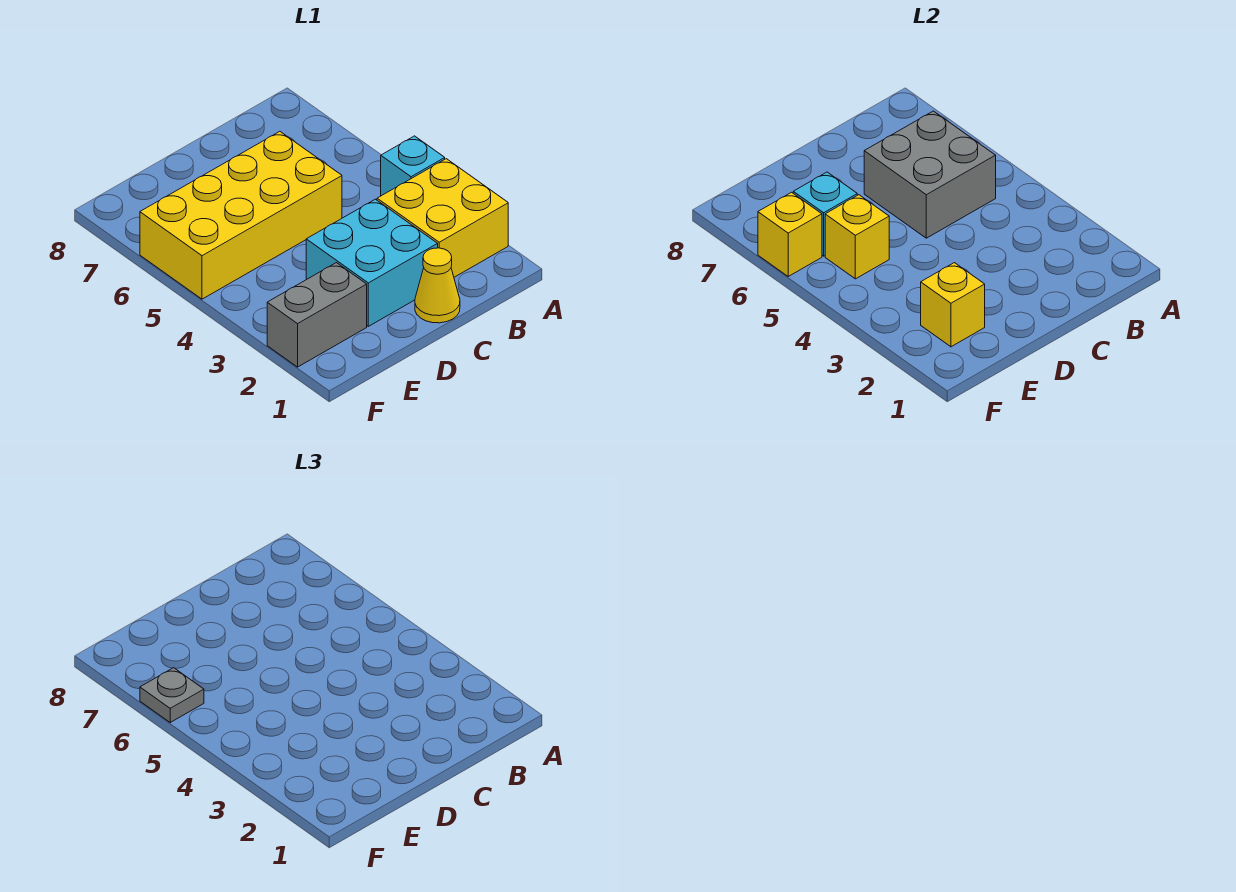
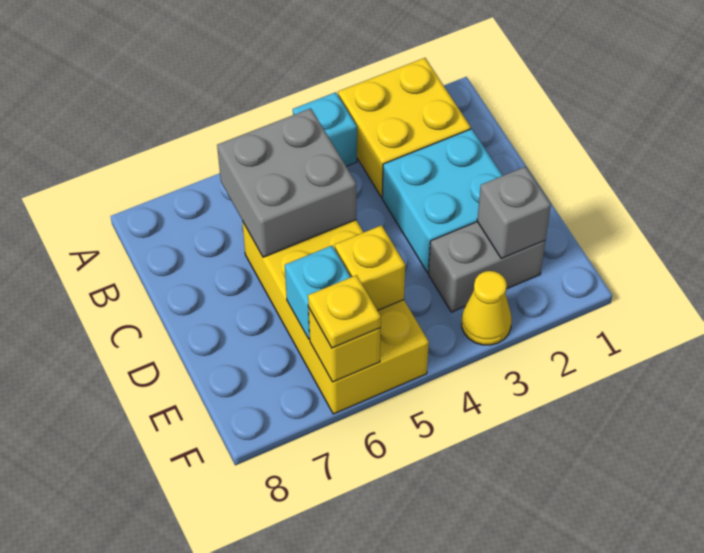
yellow 1x1 cone [415,248,460,323] -> yellow 1x1 cone moved to [462,271,512,345]
grey 1x2 brick [267,263,367,367] -> grey 1x2 brick turned to [429,222,545,312]
yellow 1x1 brick [921,263,985,347] -> grey 1x1 brick [477,167,551,259]
grey 1x1 plate [140,668,204,722] -> yellow 1x1 plate [308,275,381,348]

